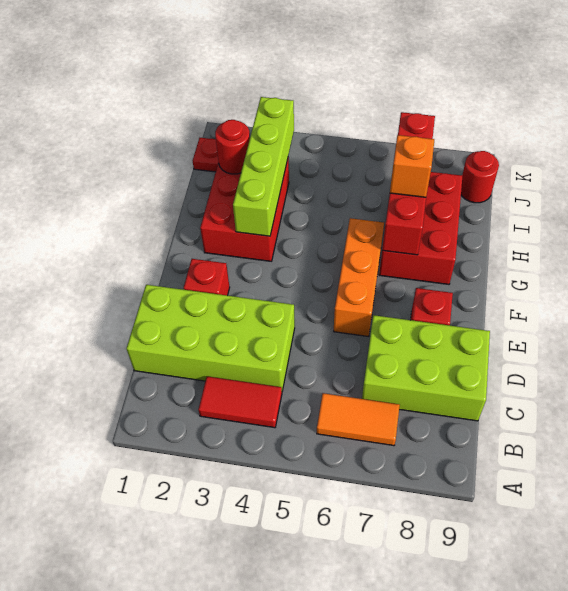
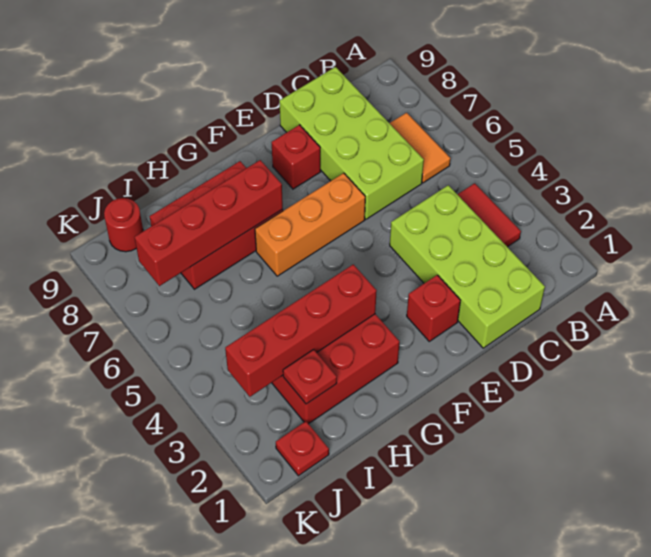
lime 2x3 brick [362,315,490,421] -> lime 2x4 brick [279,67,424,219]
lime 1x4 brick [233,97,294,236] -> red 1x4 brick [225,264,377,397]
orange 1x1 brick [390,135,434,197] -> none
red 1x1 round brick [215,120,250,174] -> red 1x1 plate [283,350,337,404]

